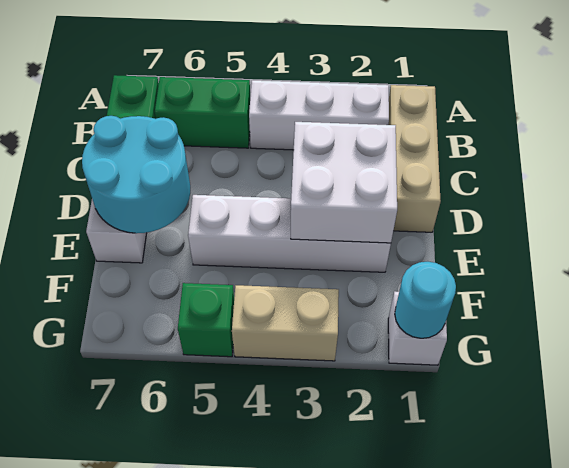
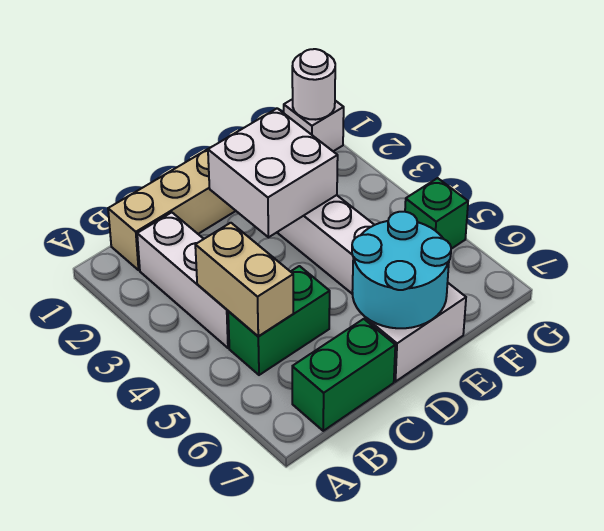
green 1x2 brick [155,77,250,148] -> green 1x2 brick turned to [228,266,330,375]
cyan 1x1 round brick [395,262,456,338] -> white 1x1 round brick [292,49,335,120]
tan 1x2 brick [232,285,339,361] -> tan 1x2 brick moved to [195,223,293,336]

